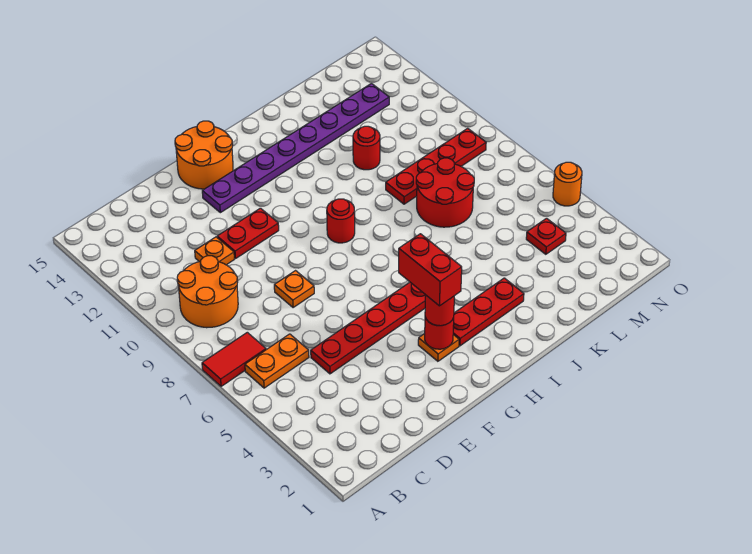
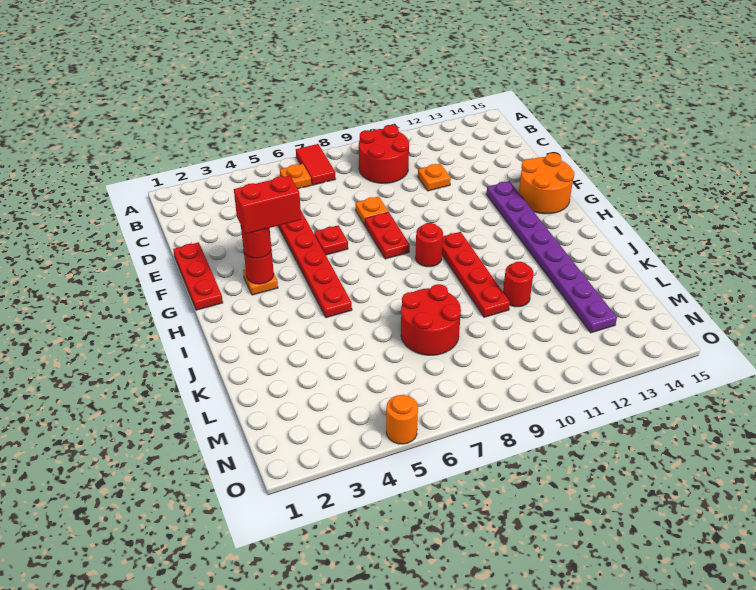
orange 1x2 plate [245,334,309,388] -> orange 1x1 plate [280,164,311,189]
orange 2x2 round brick [177,256,238,328] -> red 2x2 round brick [359,125,409,183]
red 1x2 plate [217,208,279,259] -> red 1x2 plate moved to [365,212,410,259]
red 1x3 plate [453,278,524,346] -> red 1x3 plate moved to [173,242,223,310]
red 1x4 plate [386,128,486,204] -> red 1x4 plate moved to [442,232,510,317]
red 1x1 plate [526,218,566,254] -> red 1x1 plate moved to [314,225,348,255]

